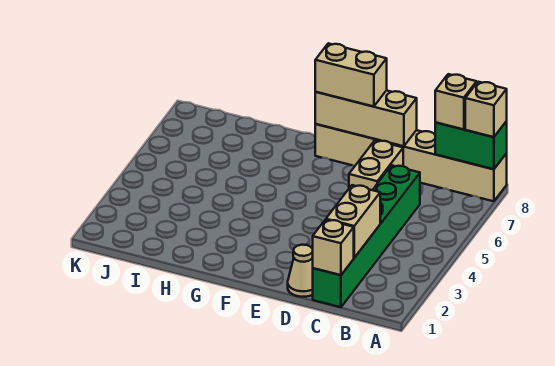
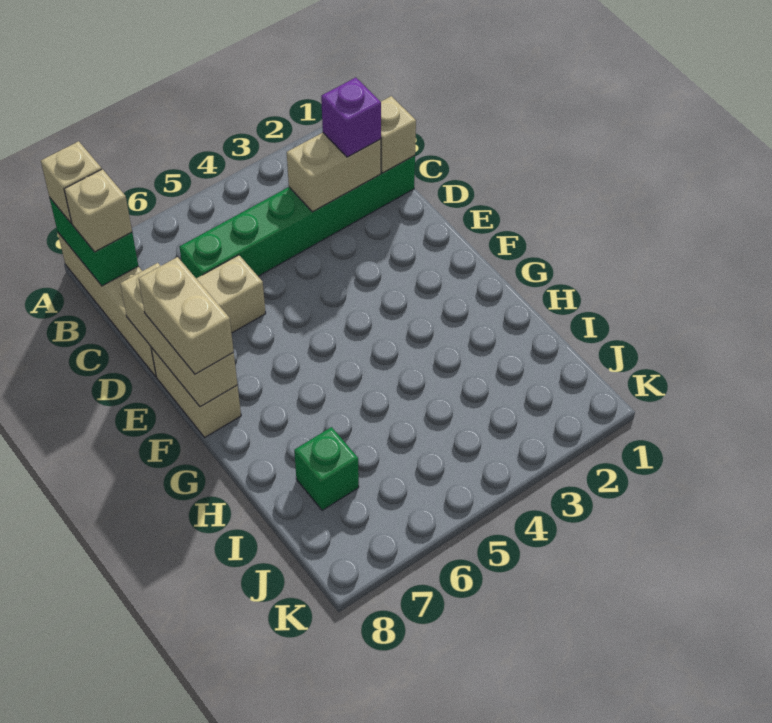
none -> purple 1x1 brick [321,78,381,157]
tan 1x1 cone [288,245,313,297] -> none
none -> green 1x1 brick [294,427,359,510]

